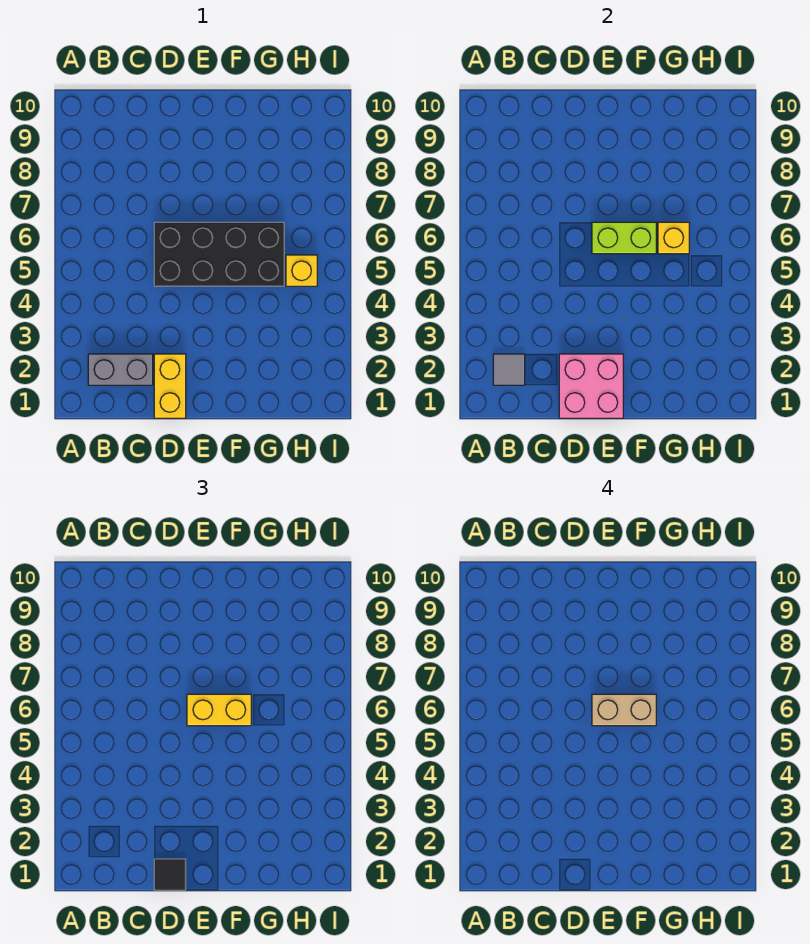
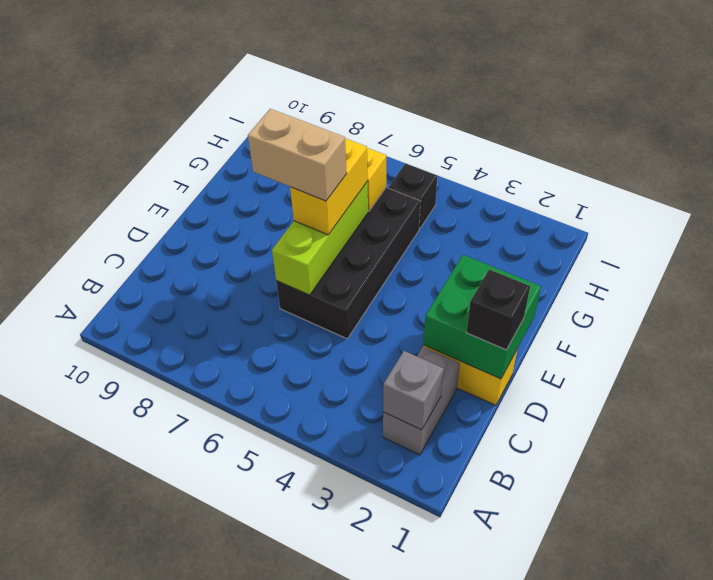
grey 1x1 tile [493,354,525,385] -> grey 1x1 brick [383,351,443,430]
pink 2x2 brick [559,354,623,418] -> green 2x2 brick [424,255,541,379]
black 1x1 tile [154,859,186,890] -> black 1x1 brick [466,269,530,350]
lime 1x2 brick [592,222,656,254] -> lime 1x3 brick [272,181,368,295]
tan 1x2 brick [592,694,656,726] -> tan 1x2 brick turned to [248,109,347,201]
yellow 1x1 brick [286,255,317,286] -> black 1x1 brick [389,163,437,229]

